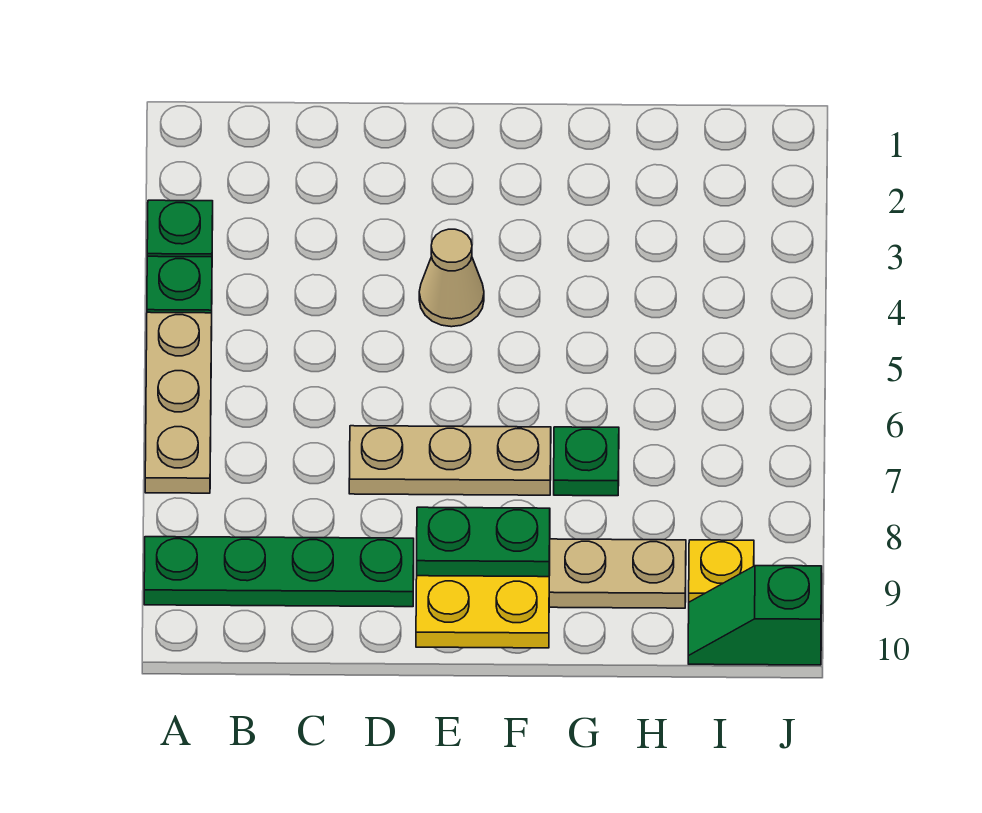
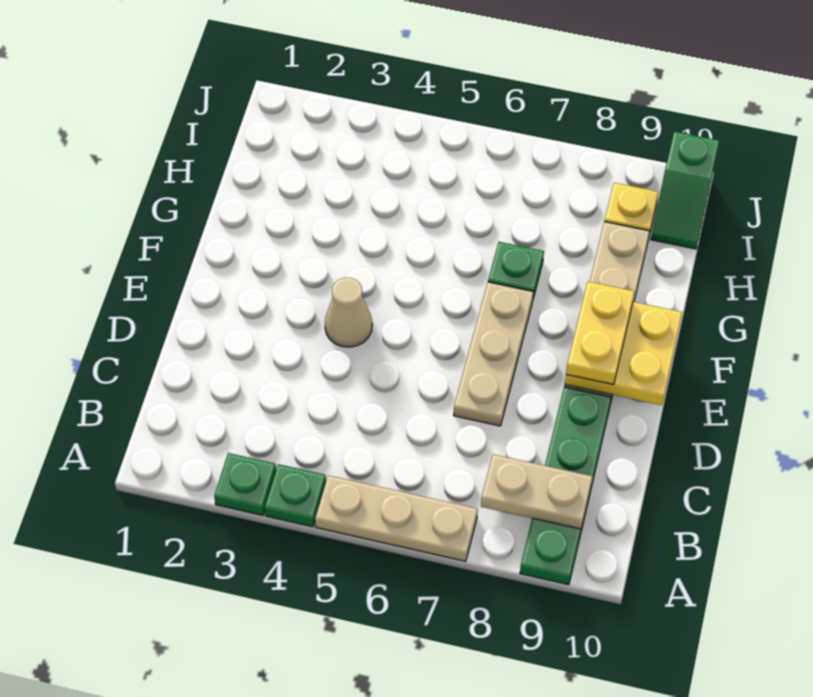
none -> tan 1x2 plate [481,454,593,529]
green 1x2 plate [417,507,550,577] -> yellow 1x2 plate [566,282,635,385]

